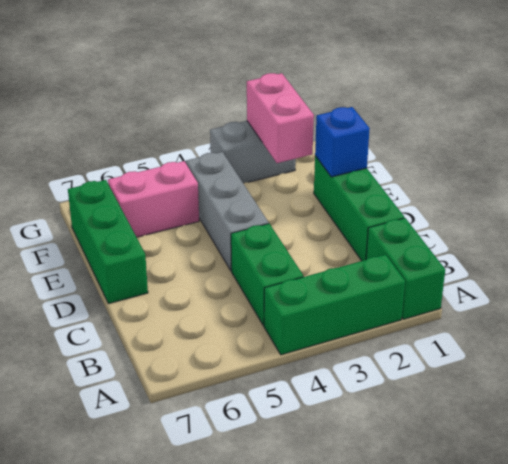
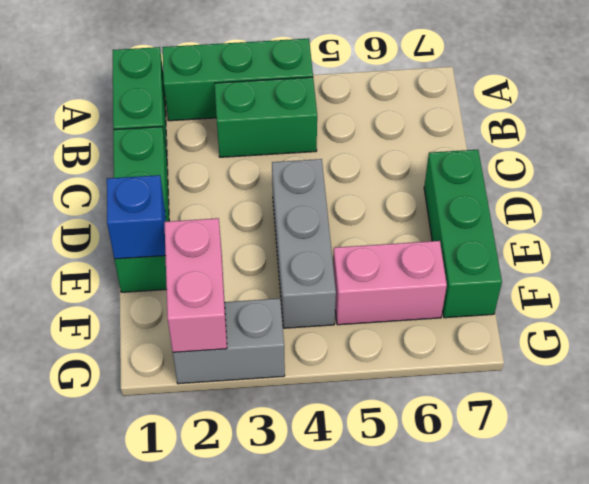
green 1x2 brick [231,224,303,326] -> green 1x2 brick turned to [215,77,317,157]

